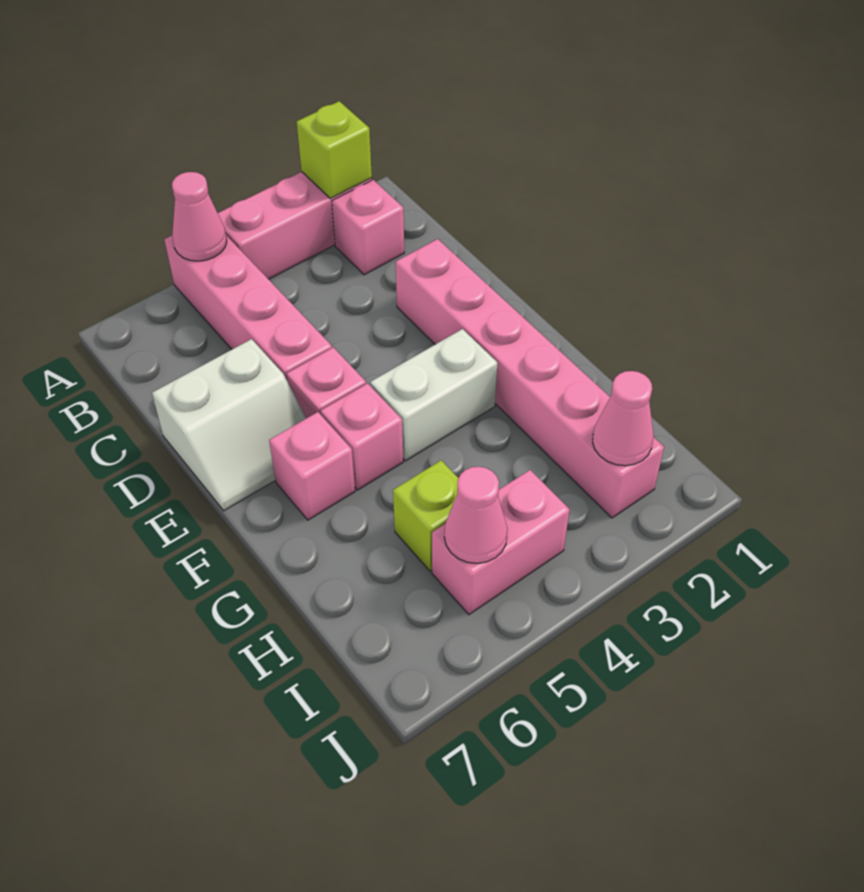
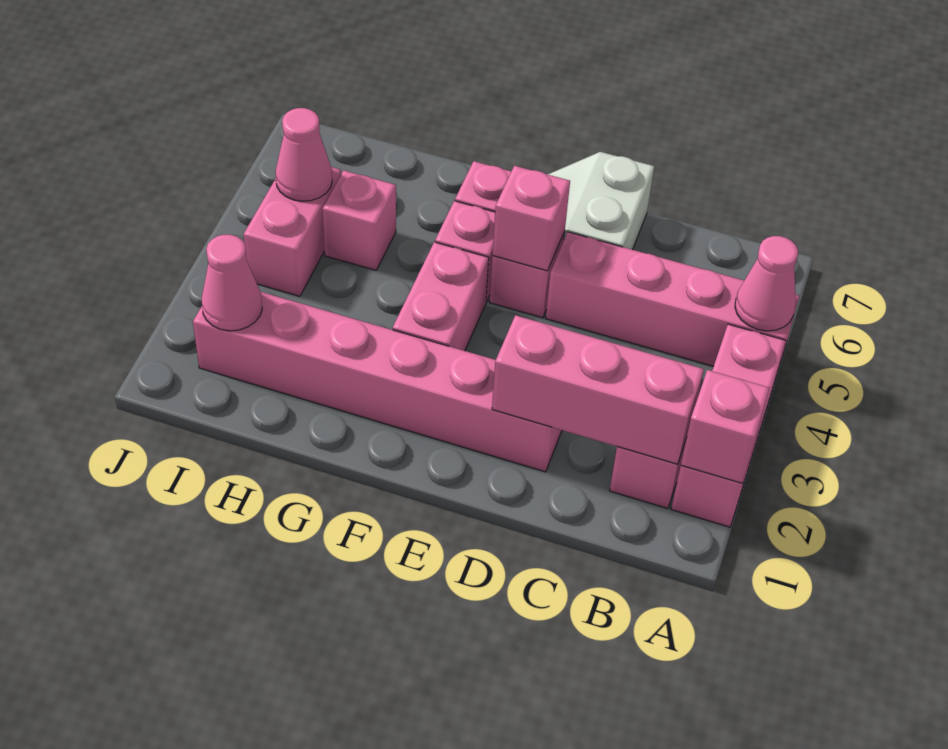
lime 1x1 brick [297,101,372,198] -> pink 1x1 brick [681,370,769,483]
none -> pink 1x3 brick [492,315,704,464]
none -> pink 1x1 brick [492,166,570,271]
white 1x2 brick [370,329,497,461] -> pink 1x2 brick [393,242,489,351]
lime 1x1 brick [393,460,458,571] -> pink 1x1 brick [323,171,396,270]

